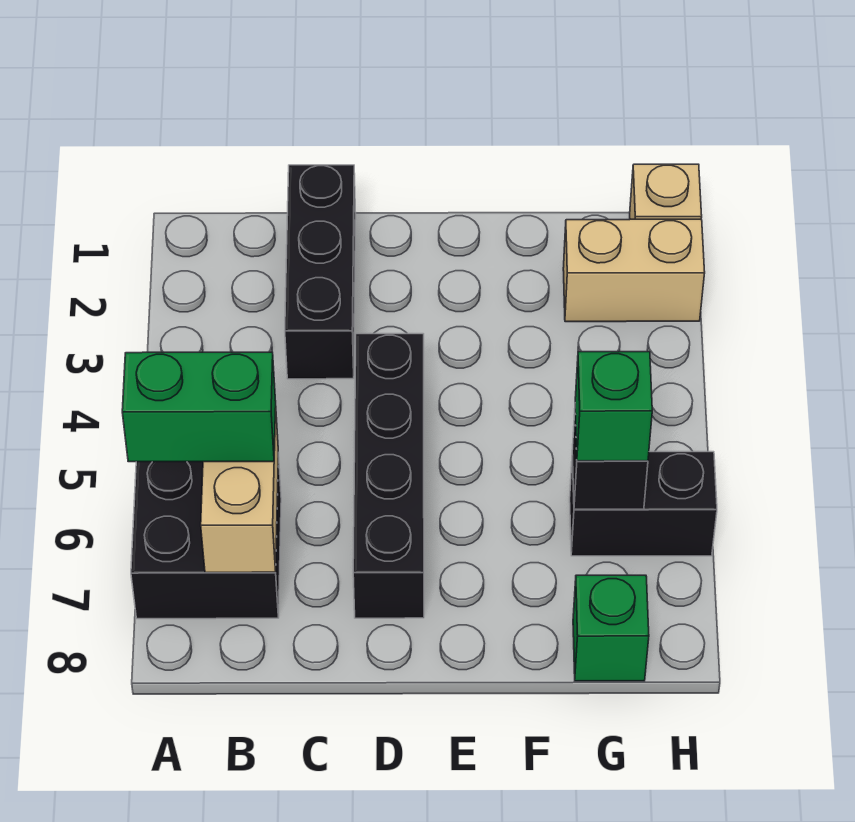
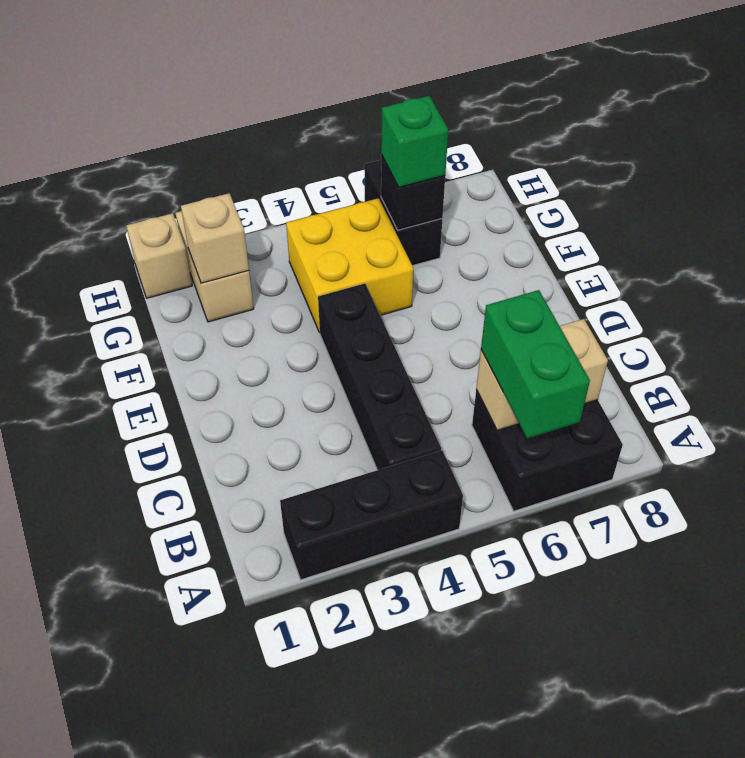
black 1x3 brick [285,165,356,379] -> black 1x3 brick moved to [280,450,463,580]
black 1x4 brick [353,334,424,618] -> black 1x4 brick turned to [318,283,441,470]
none -> yellow 2x2 brick [286,198,413,333]
none -> tan 1x1 brick [181,193,249,283]
green 1x1 brick [573,575,649,681] -> none

